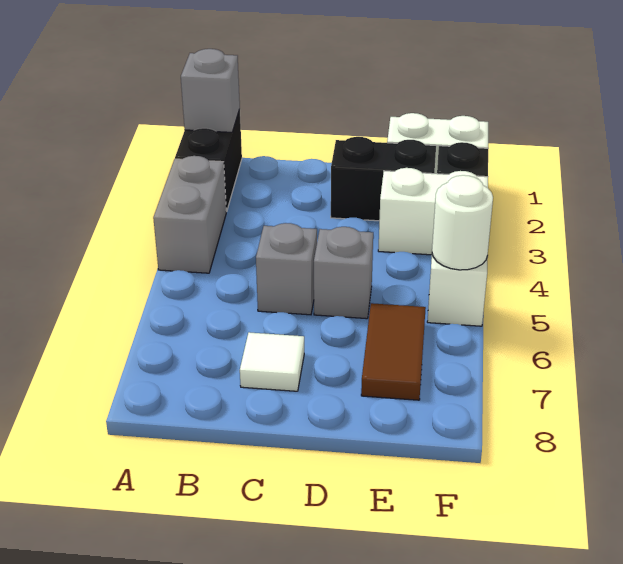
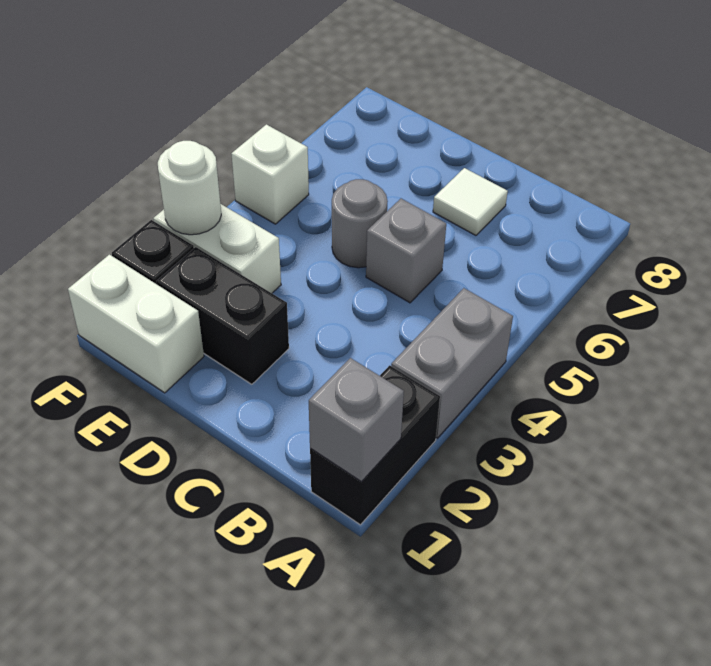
grey 1x1 brick [314,227,373,319] -> grey 1x1 round brick [332,179,388,268]
brown 1x2 tile [361,303,426,400] -> none
white 1x1 round brick [432,175,493,270] -> white 1x1 round brick moved to [158,141,221,235]

